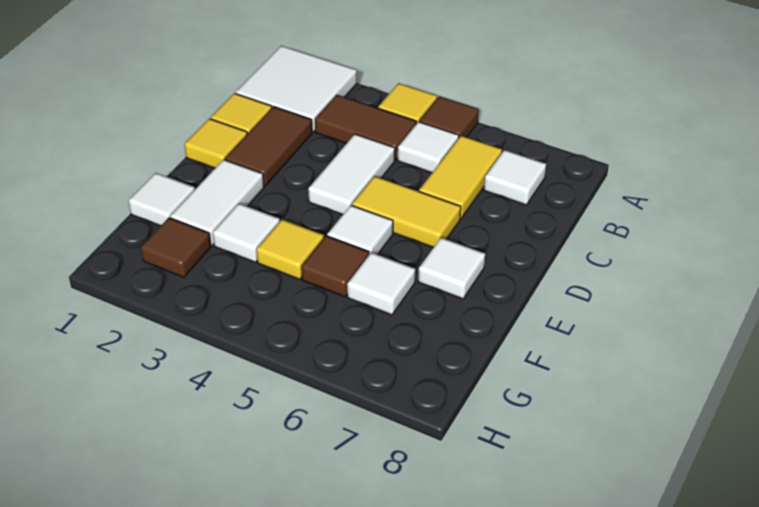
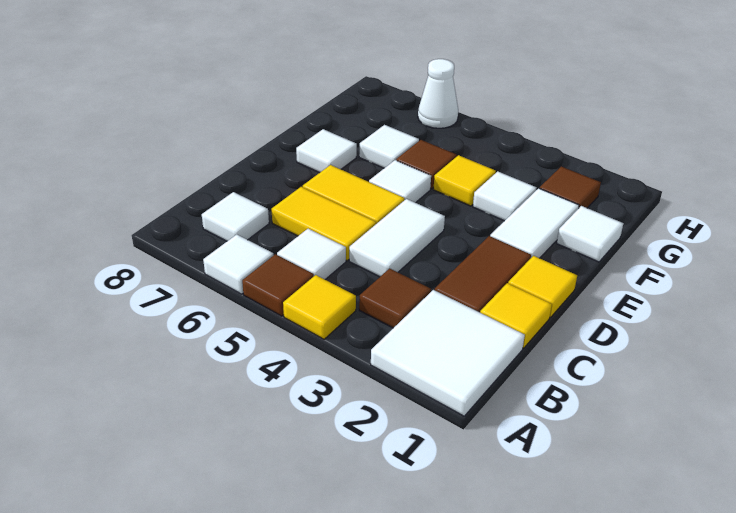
none -> white 1x1 tile [203,234,274,294]
brown 1x2 tile [315,95,416,160] -> brown 1x1 tile [359,268,431,328]
yellow 1x2 tile [419,136,502,219] -> yellow 1x2 tile turned to [271,187,376,260]
none -> white 1x1 cone [418,59,458,128]

